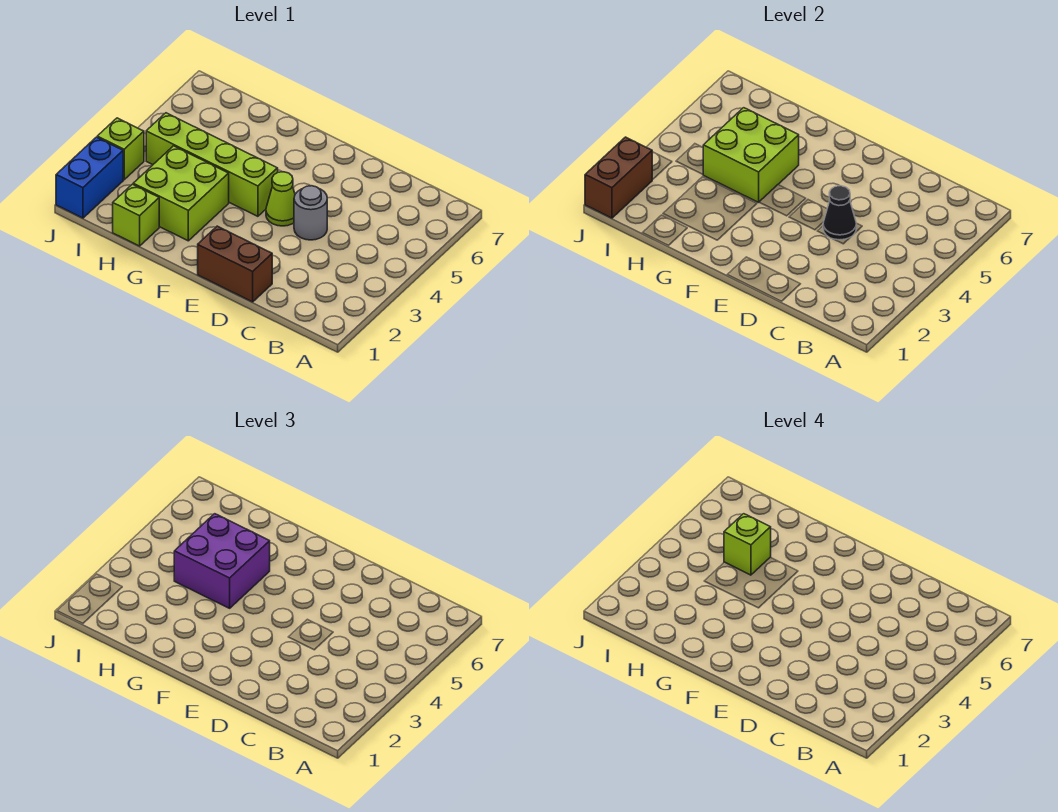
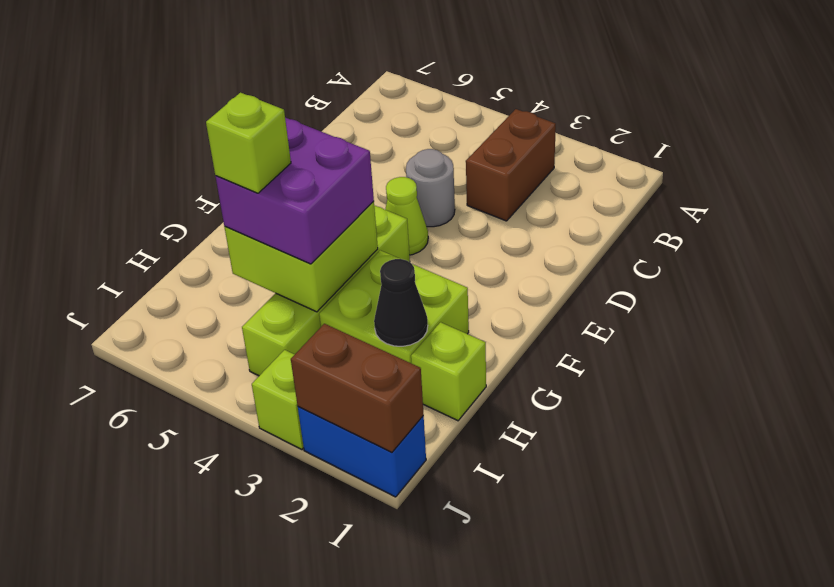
brown 1x2 brick [198,226,272,302] -> brown 1x2 brick moved to [466,109,556,221]
black 1x1 cone [823,186,856,240] -> black 1x1 cone moved to [374,259,428,346]

